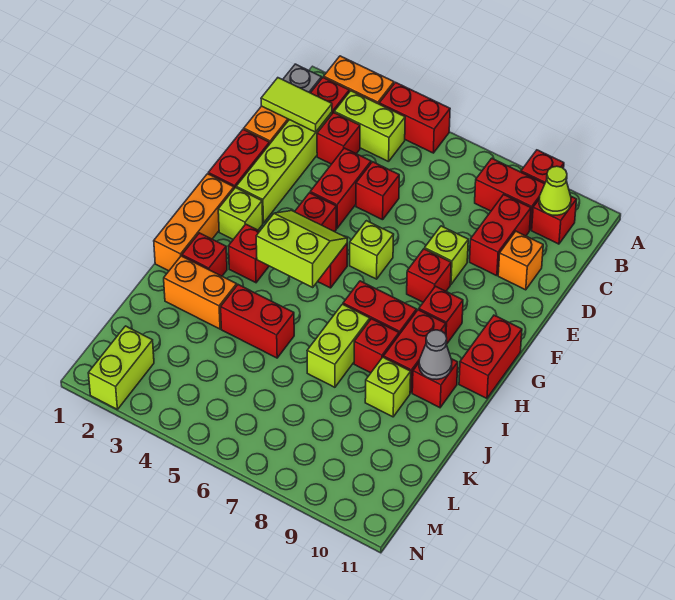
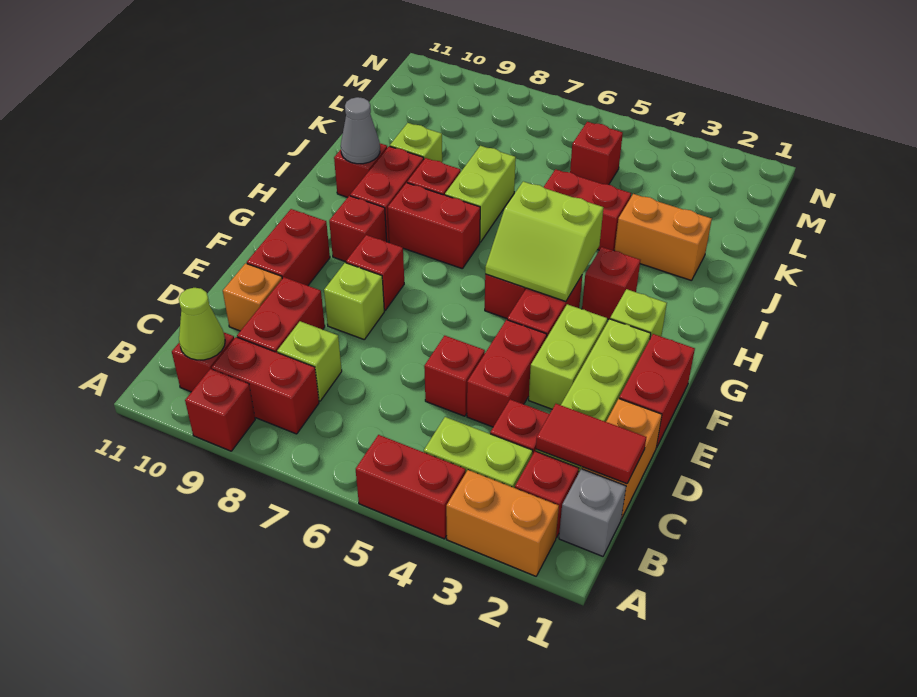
lime 1x2 tile [261,78,332,132] -> red 1x2 tile [536,404,646,484]
lime 1x1 brick [350,221,394,279] -> lime 1x1 brick moved to [277,321,342,401]
orange 1x3 brick [154,174,234,271] -> none
red 1x2 brick [459,315,522,398] -> red 1x2 brick moved to [247,209,330,286]
red 1x1 brick [182,233,227,276] -> red 1x1 brick moved to [570,122,623,185]
lime 1x2 brick [88,326,154,410] -> lime 1x2 brick moved to [529,304,607,409]

